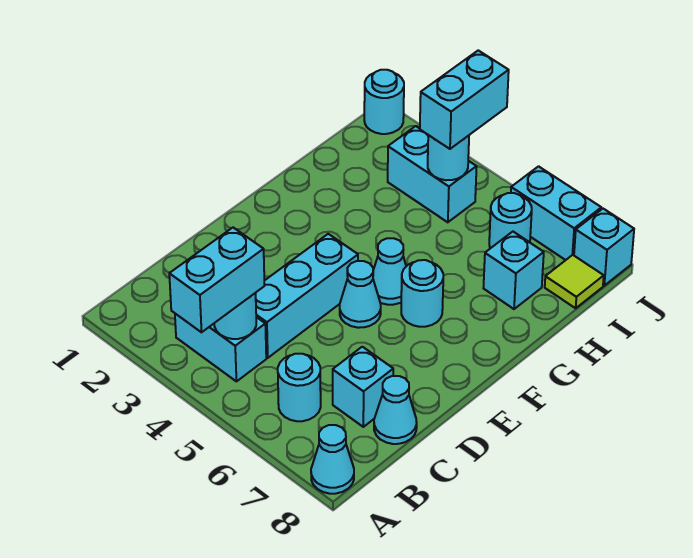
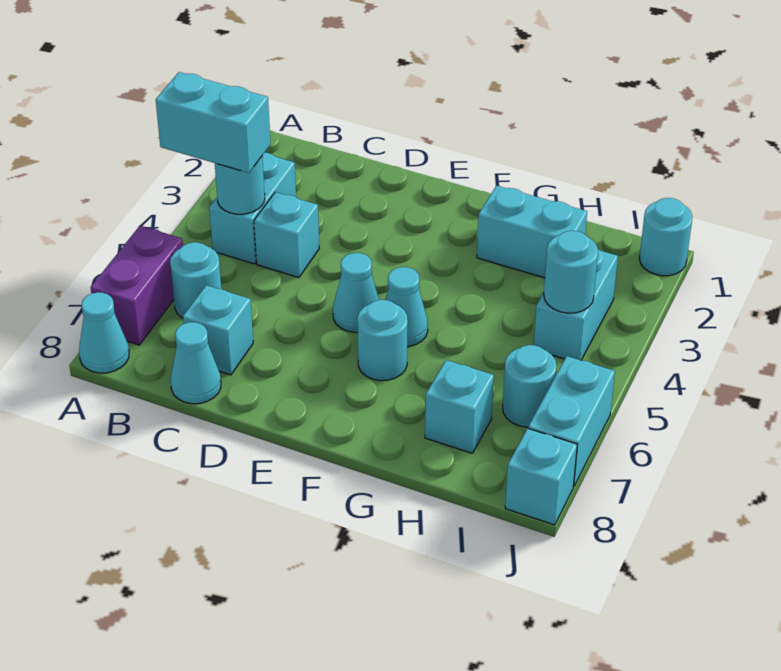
none -> purple 1x2 brick [91,226,183,345]
cyan 1x3 brick [256,234,358,358] -> cyan 1x1 brick [254,192,319,278]
cyan 1x2 brick [420,50,509,149] -> cyan 1x2 brick moved to [477,186,587,278]
lime 1x1 tile [545,255,604,308] -> none

